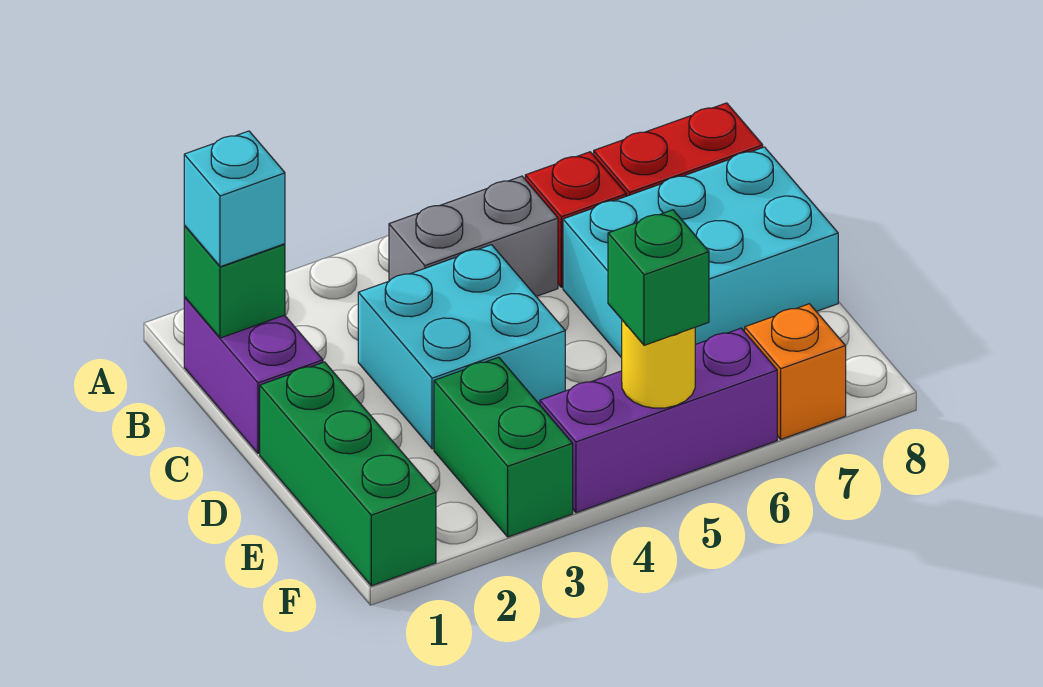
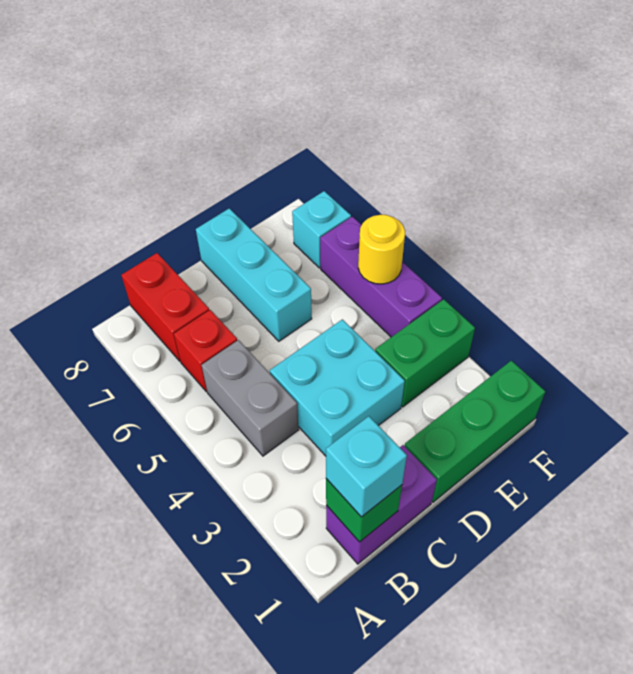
cyan 2x3 brick [563,147,838,358] -> cyan 1x3 brick [196,208,312,341]
green 1x1 brick [608,210,709,345] -> none
orange 1x1 brick [745,304,846,439] -> cyan 1x1 brick [292,191,351,268]

